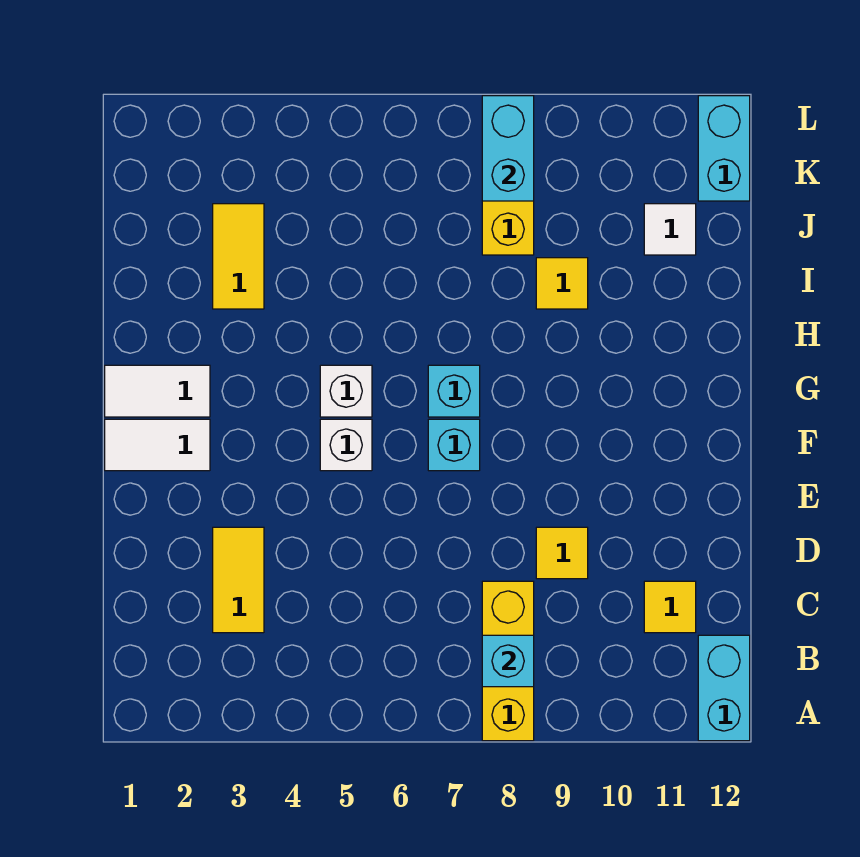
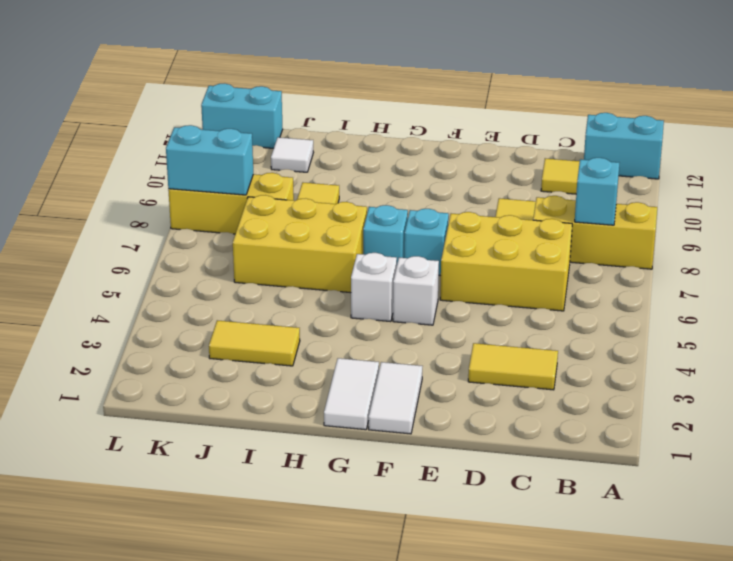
none -> yellow 2x3 brick [440,212,572,311]
none -> yellow 2x3 brick [233,195,367,293]

